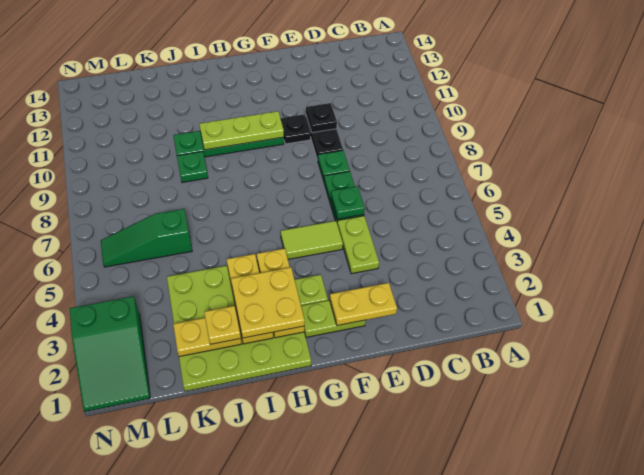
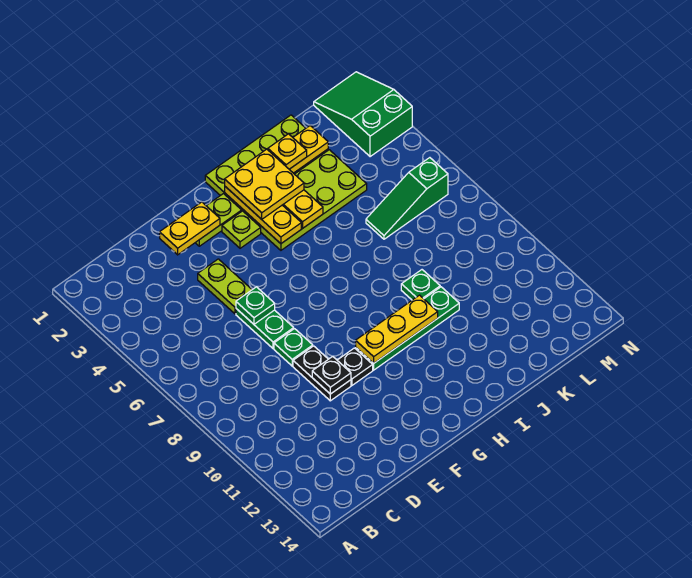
lime 1x2 tile [281,221,343,259] -> none
lime 1x3 plate [199,111,284,150] -> yellow 1x3 plate [356,295,438,363]
green 1x3 slope [101,209,192,267] -> green 1x3 slope turned to [366,158,448,239]

